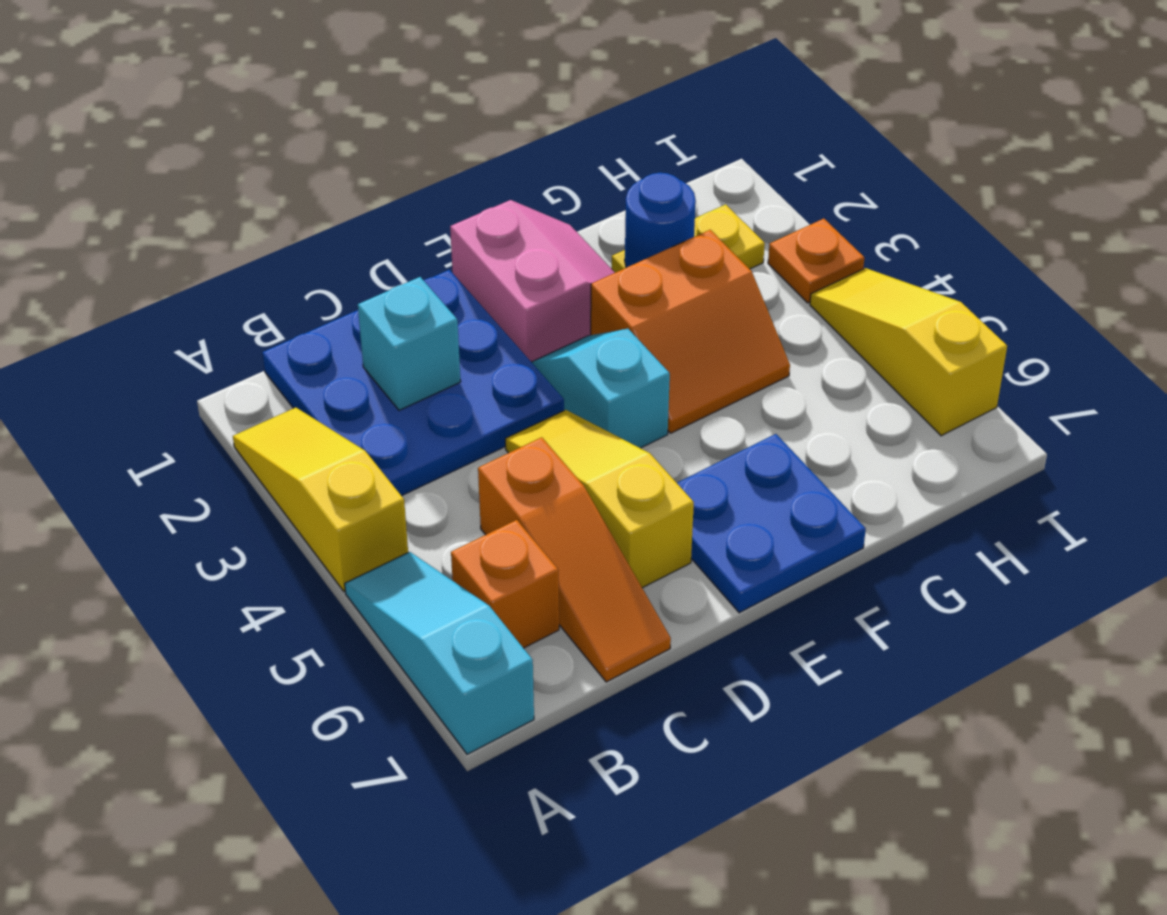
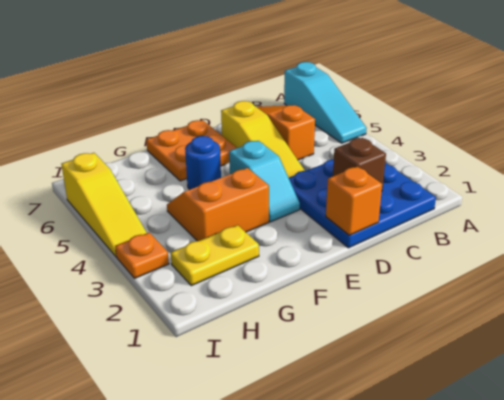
yellow 1x3 slope [233,408,408,592] -> none
orange 1x1 brick [451,520,559,648] -> orange 1x1 brick moved to [326,166,382,235]
cyan 1x1 brick [358,277,461,410] -> brown 1x1 brick [333,138,386,190]
pink 2x2 slope [450,200,615,362] -> none
blue 2x2 plate [677,434,866,613] -> orange 2x2 plate [146,120,237,181]
blue 1x1 round brick [625,173,696,268] -> blue 1x1 round brick moved to [185,136,221,190]

